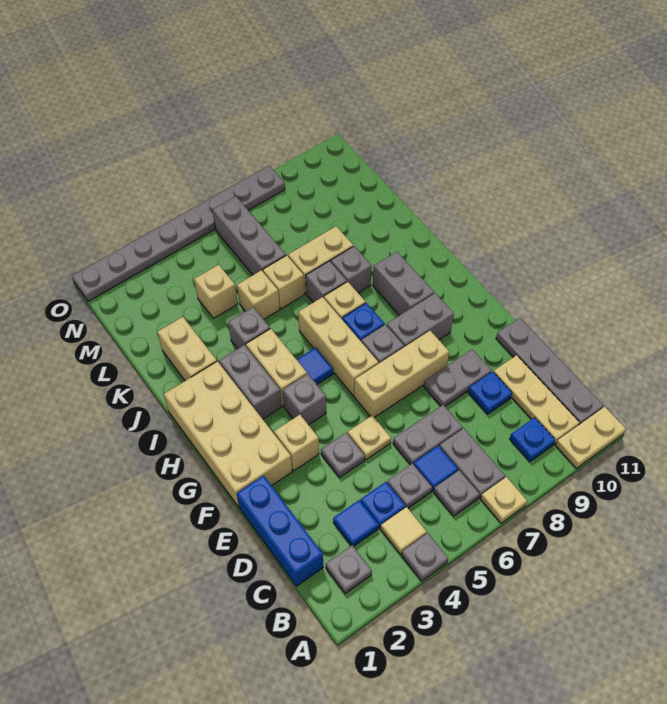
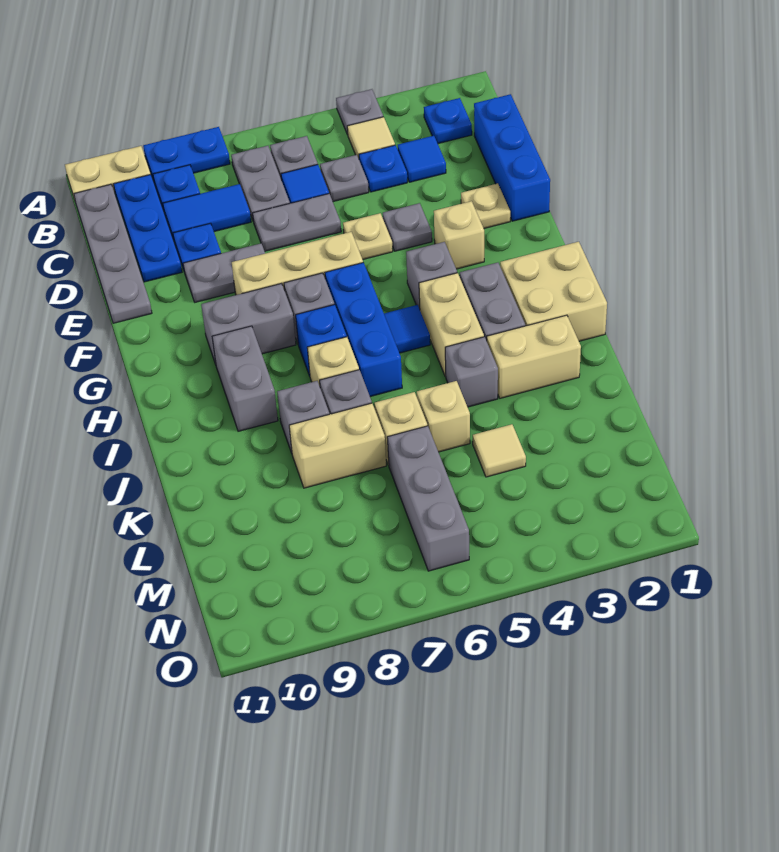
tan 1x1 plate [481,477,527,523] -> tan 1x1 plate moved to [461,183,510,228]
none -> blue 1x2 plate [143,127,230,181]
grey 1x1 plate [326,545,372,594] -> blue 1x1 plate [424,98,472,144]
tan 1x3 plate [494,355,580,444] -> blue 1x3 plate [114,175,182,282]
none -> blue 1x2 tile [163,184,251,241]
tan 2x4 brick [164,361,292,507] -> tan 2x2 brick [500,242,607,341]
tan 1x3 brick [298,297,379,396] -> blue 1x3 brick [325,262,402,397]
tan 1x2 brick [157,317,217,381] -> tan 1x2 brick turned to [487,315,581,398]
tan 1x1 brick [194,265,238,318] -> tan 1x1 tile [473,424,526,477]
grey 1x8 plate [72,166,285,301] -> none

